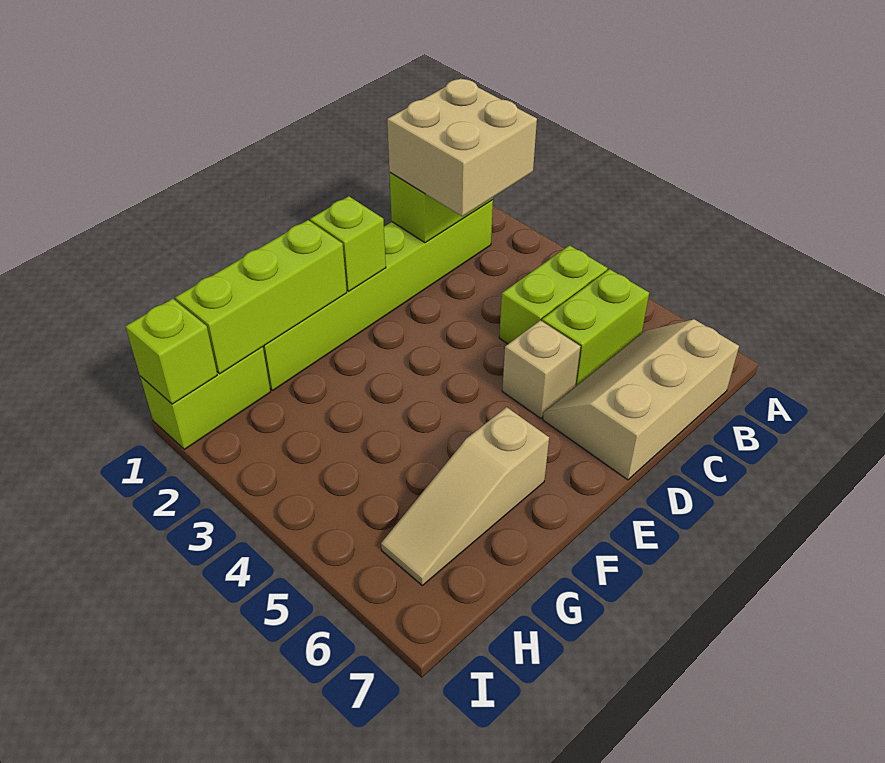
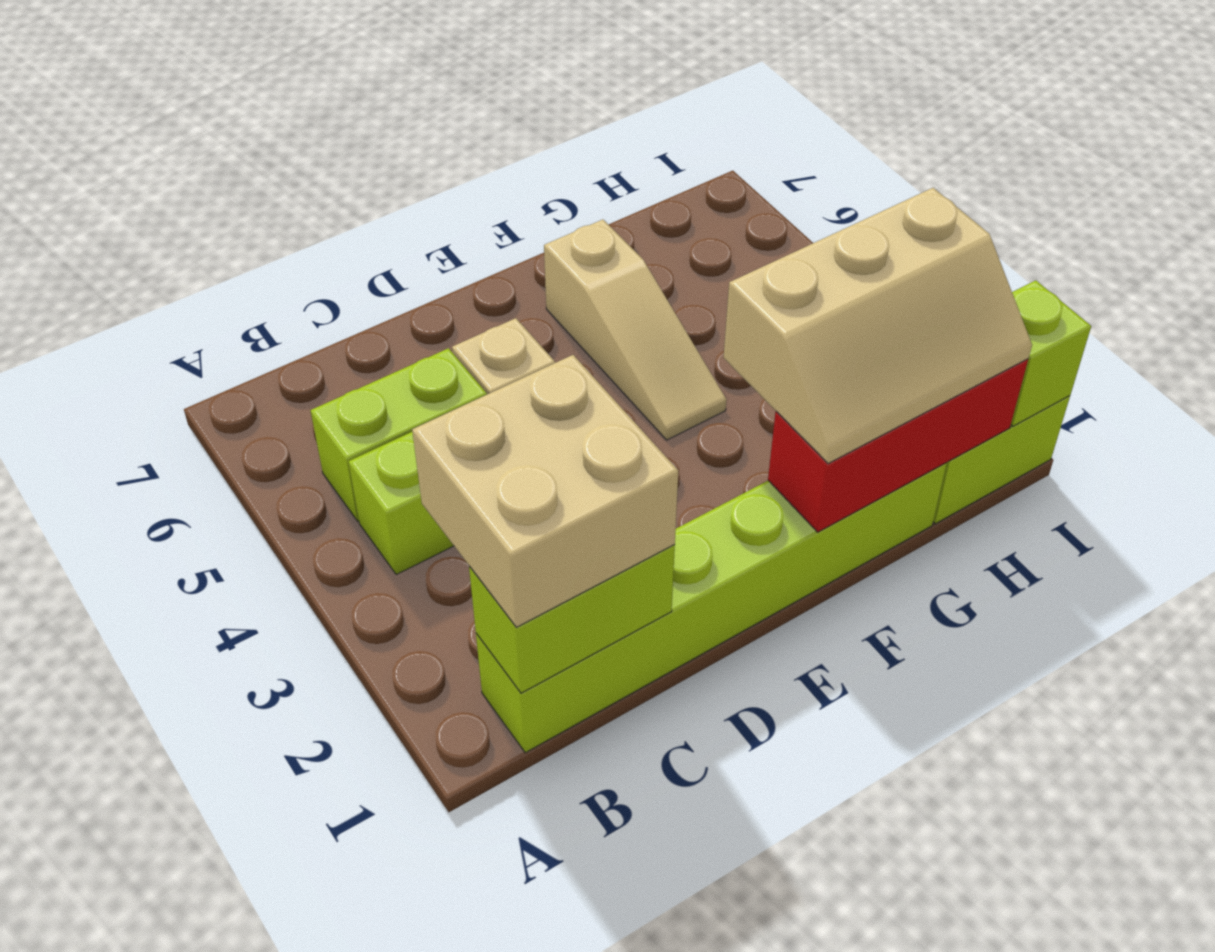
tan 2x3 slope [543,319,739,480] -> tan 2x3 slope moved to [724,188,1032,464]
lime 1x1 brick [310,196,386,291] -> none
lime 1x3 brick [175,220,347,374] -> red 1x3 brick [768,359,1028,532]
tan 1x3 slope [381,407,549,585] -> tan 1x3 slope turned to [544,220,727,440]

